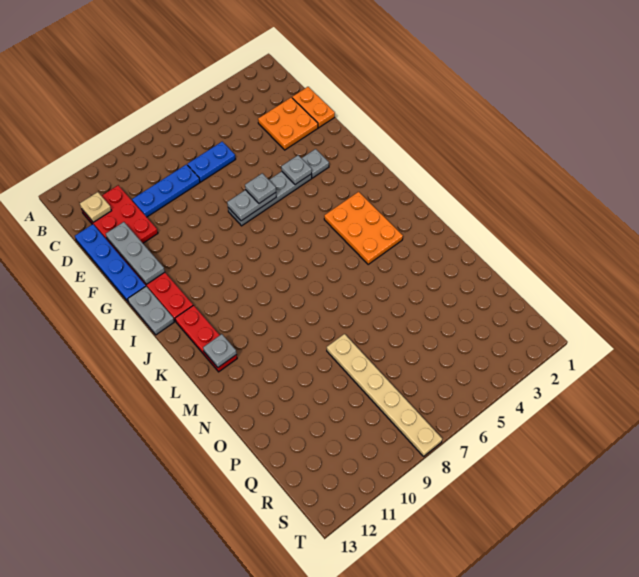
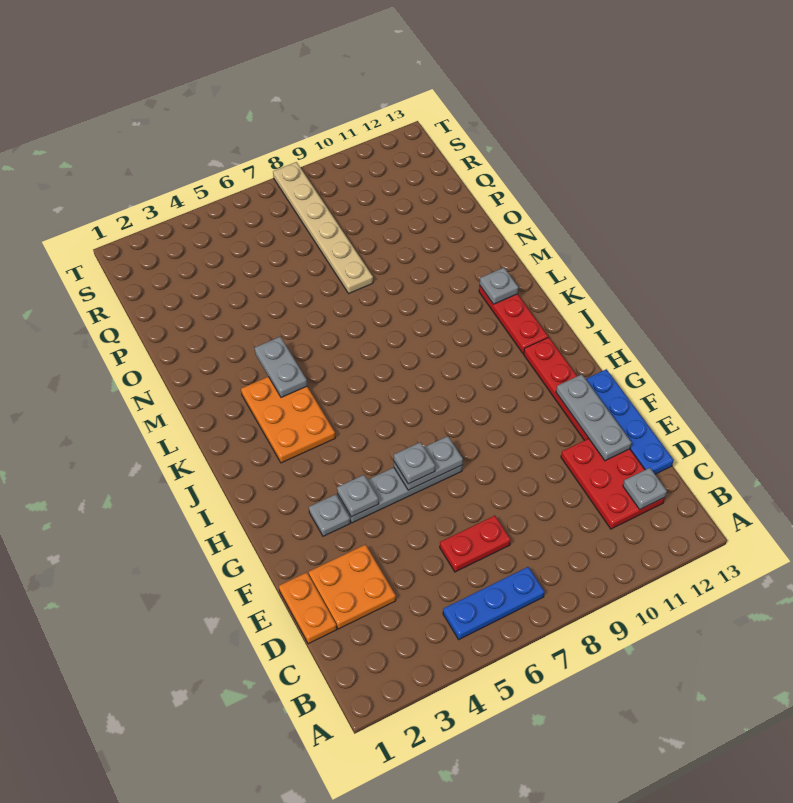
tan 1x1 plate [80,192,111,222] -> grey 1x1 plate [623,468,667,510]
blue 1x2 plate [188,142,236,182] -> red 1x2 plate [440,516,511,572]
blue 1x3 plate [132,164,200,217] -> blue 1x3 plate moved to [443,567,545,639]
grey 1x2 plate [128,286,174,335] -> grey 1x2 plate moved to [255,337,307,397]

